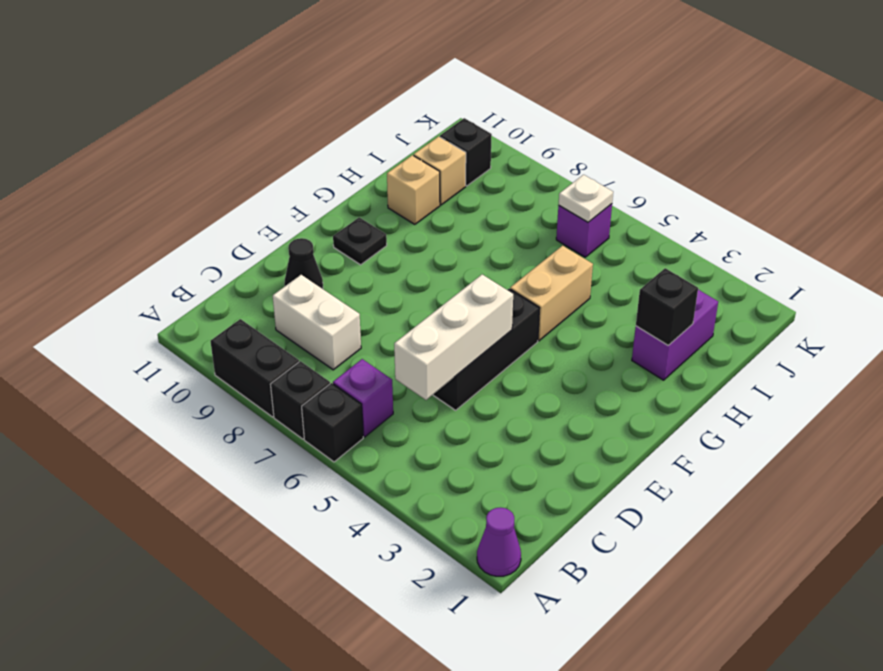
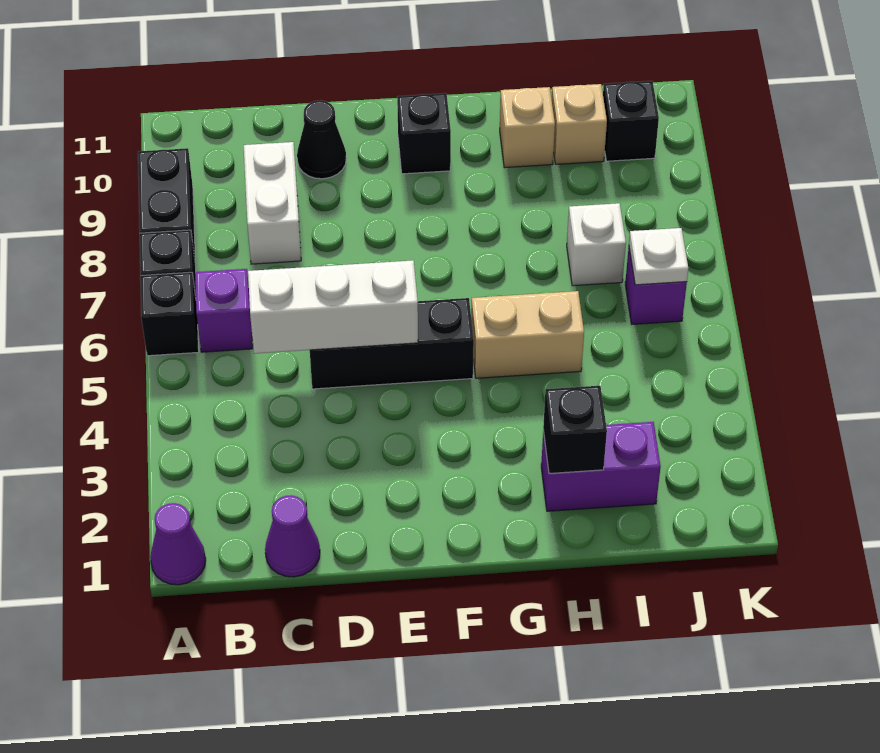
none -> purple 1x1 cone [265,495,320,577]
black 1x1 plate [333,217,387,265] -> black 1x1 brick [397,93,451,174]
none -> white 1x1 brick [567,203,626,286]

